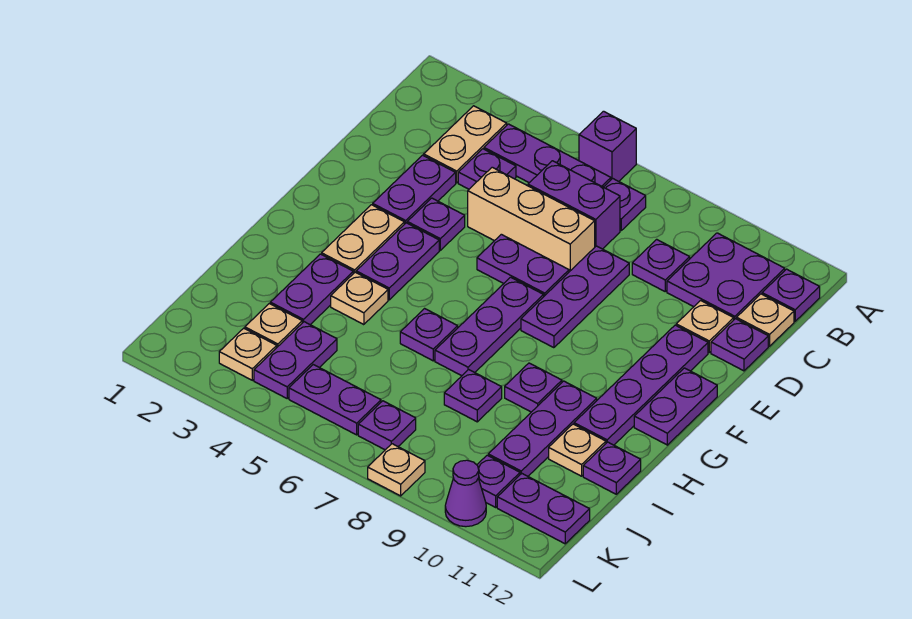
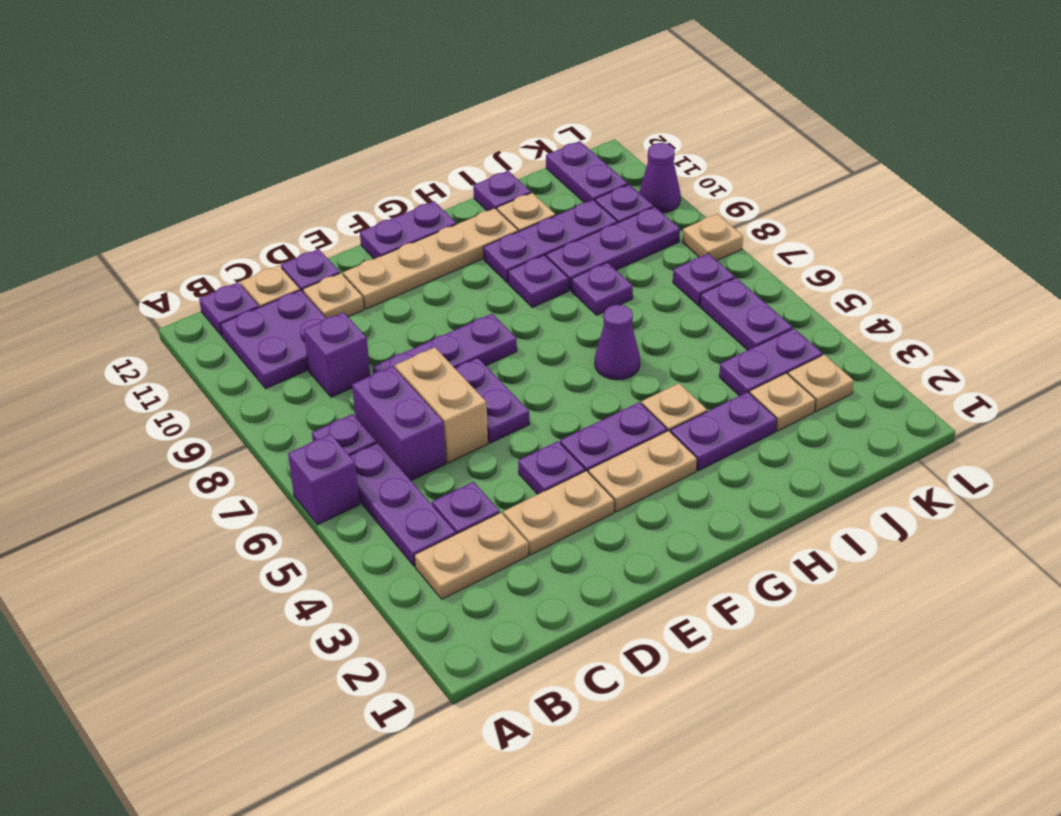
purple 1x1 plate [632,239,690,291] -> purple 1x1 brick [304,312,370,397]
purple 1x2 plate [373,155,456,224] -> tan 1x2 plate [503,471,614,555]
tan 1x3 brick [468,167,595,272] -> tan 1x2 brick [395,347,488,463]
purple 1x4 plate [574,325,708,445] -> tan 1x4 plate [343,208,518,309]
purple 1x3 plate [435,277,544,376] -> purple 1x3 plate moved to [546,207,680,290]
purple 1x1 plate [400,309,458,361] -> purple 1x1 cone [595,305,640,380]

